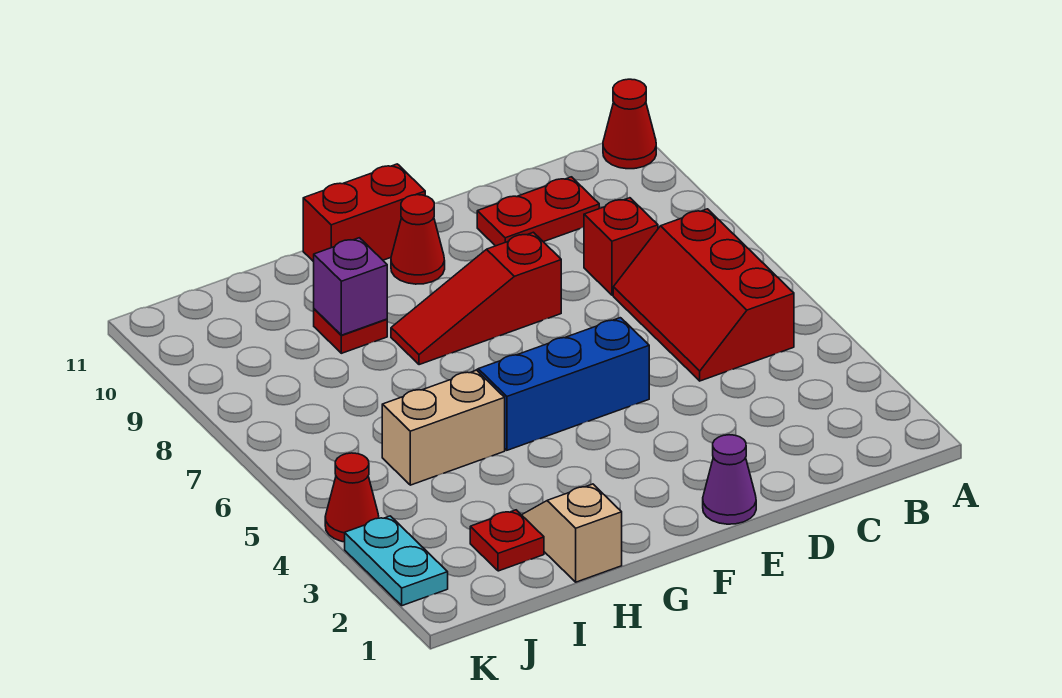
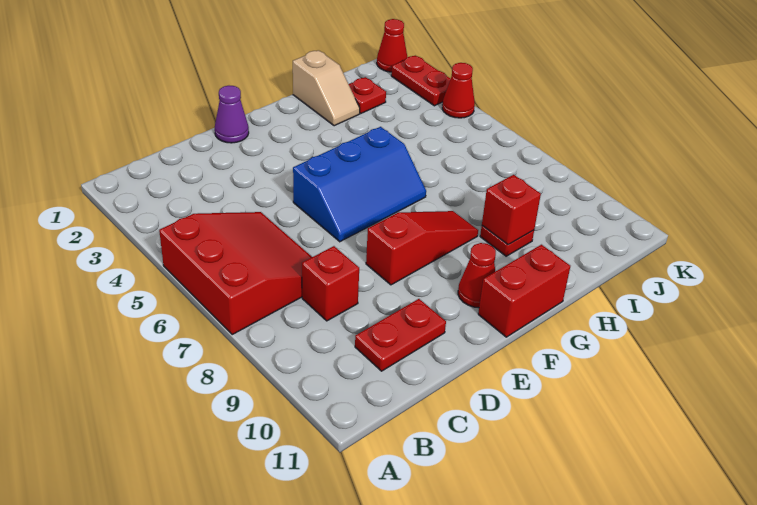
red 1x1 cone [603,79,656,169] -> red 1x1 cone moved to [377,19,407,72]
red 2x3 slope [613,209,794,381] -> red 3x3 slope [159,212,312,334]
tan 1x2 brick [382,370,505,485] -> none
purple 1x1 brick [314,238,387,335] -> red 1x1 brick [482,175,541,245]
cyan 1x2 plate [345,516,448,606] -> red 1x2 plate [391,56,450,106]

